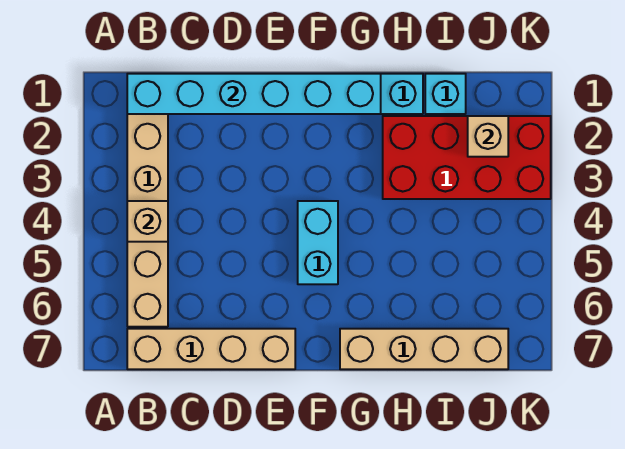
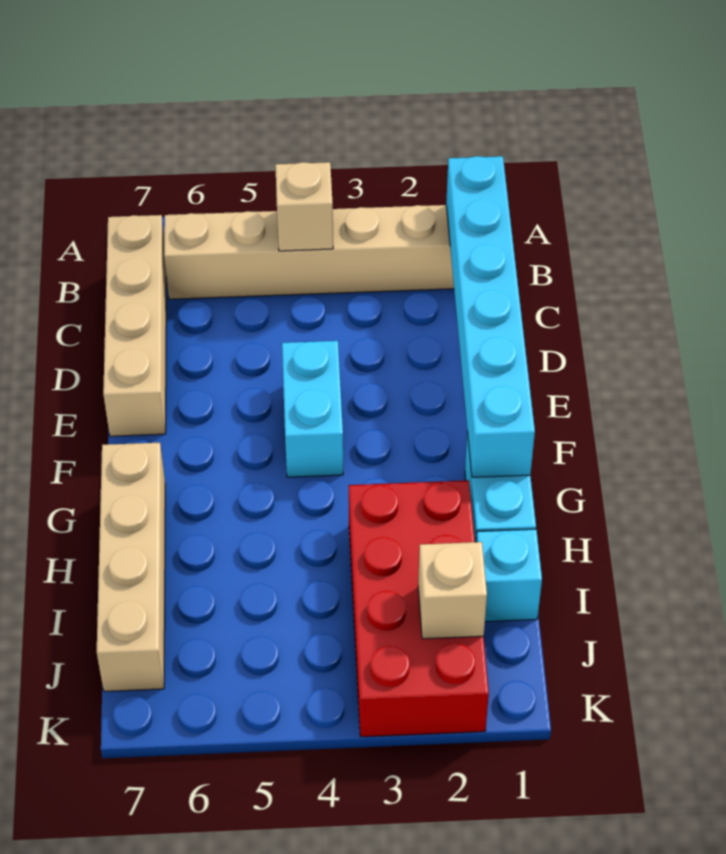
cyan 1x2 brick [298,201,338,284] -> cyan 1x2 brick turned to [282,341,343,477]

